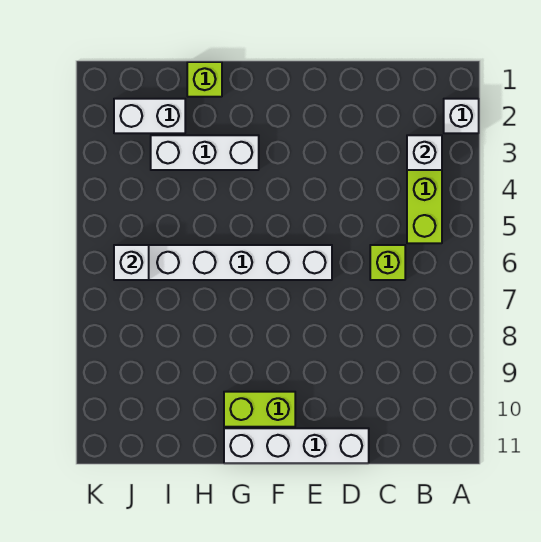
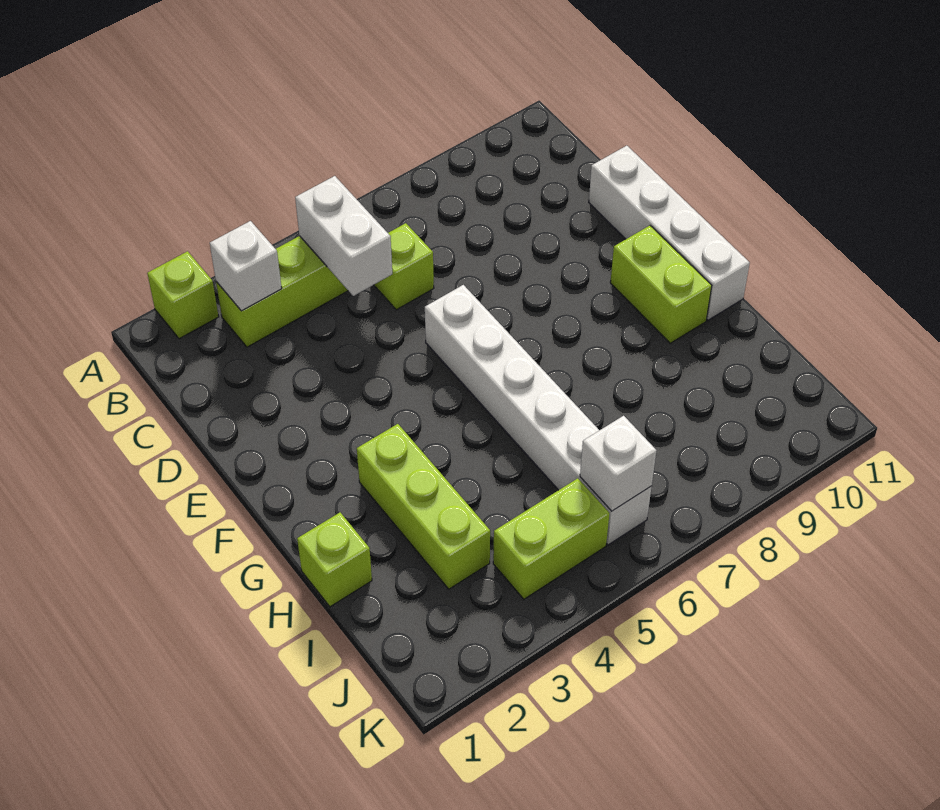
white 1x1 brick [444,99,479,133] -> lime 1x1 brick [147,251,219,339]
white 1x3 brick [151,135,259,170] -> lime 1x3 brick [357,424,490,589]
white 1x2 brick [114,99,185,133] -> white 1x2 brick moved to [295,176,392,296]
none -> lime 1x2 brick [493,478,610,599]

